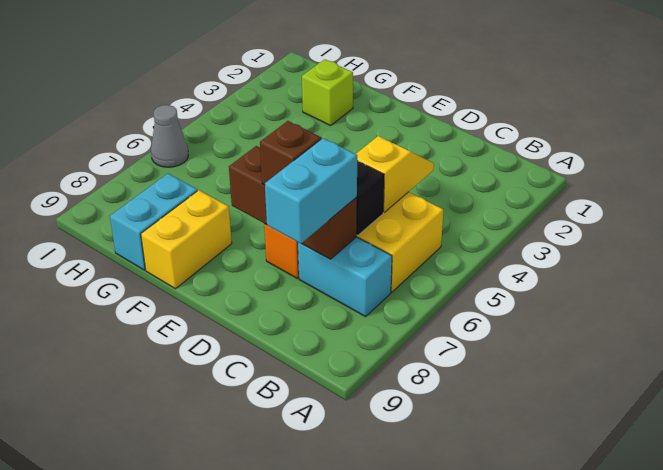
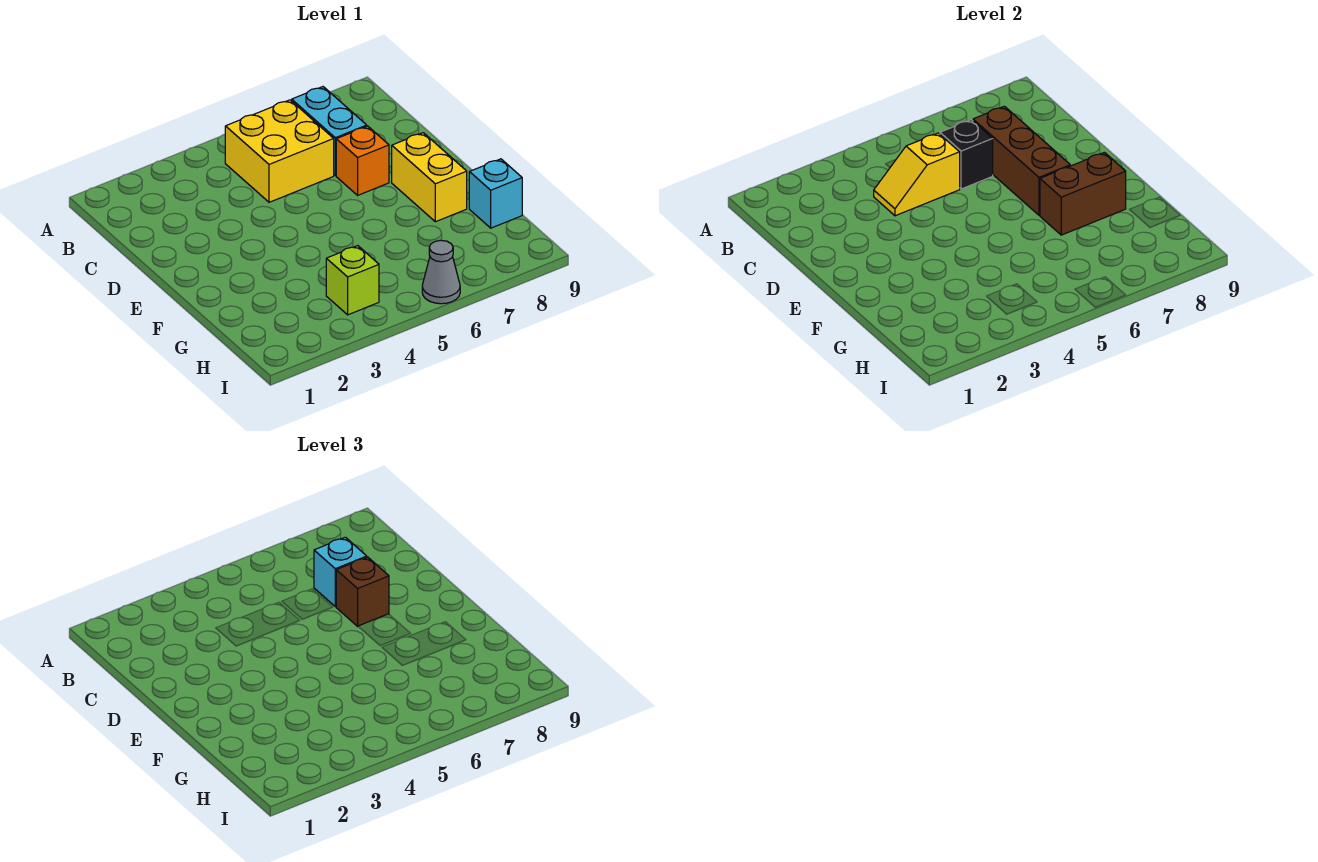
cyan 1x2 brick [265,138,357,244] -> cyan 1x1 brick [314,537,367,607]
none -> brown 1x2 brick [1040,152,1126,235]
yellow 1x2 brick [141,190,232,289] -> yellow 1x2 brick turned to [392,133,467,222]
lime 1x1 brick [302,59,353,125] -> lime 1x1 brick moved to [326,246,379,315]
cyan 1x2 brick [110,174,197,270] -> cyan 1x1 brick [469,159,522,228]

